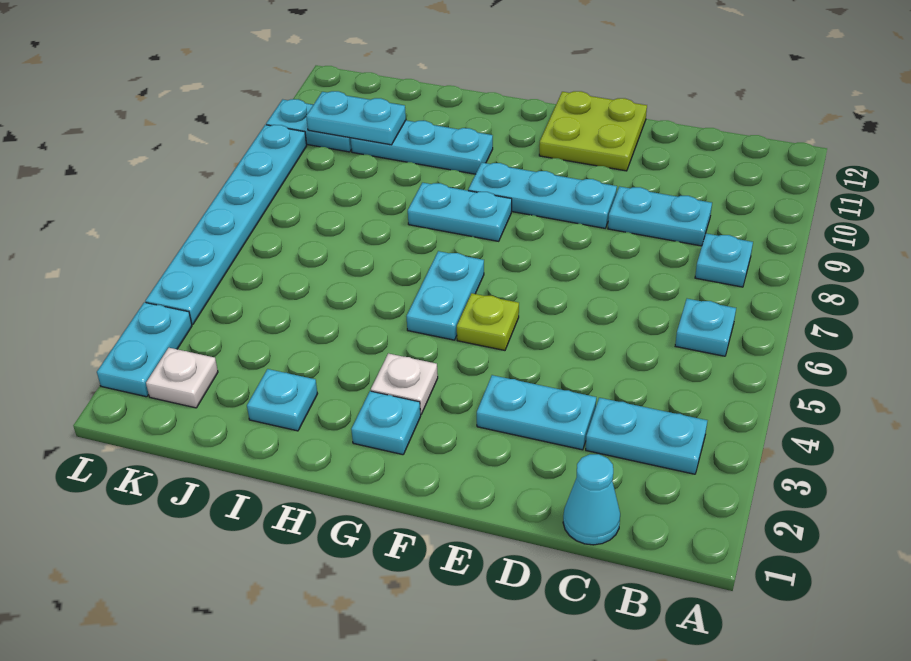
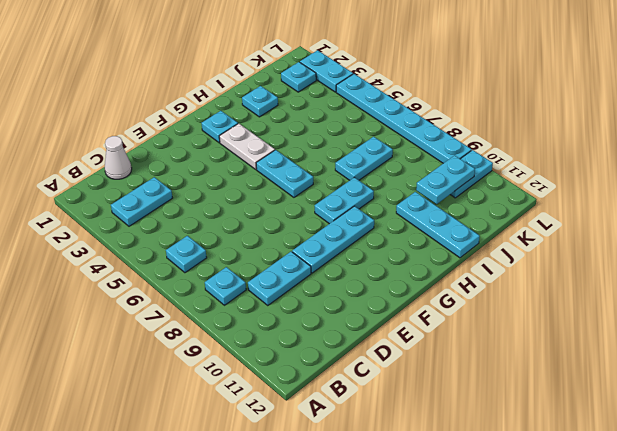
cyan 1x1 cone [563,454,620,545] -> white 1x1 cone [104,136,132,179]
cyan 1x2 plate [477,375,596,450] -> cyan 1x2 plate moved to [335,137,393,180]
lime 2x2 plate [539,91,647,171] -> none
lime 1x1 plate [457,293,519,350] -> none
white 1x1 plate [371,353,438,414] -> white 1x2 plate [219,124,275,169]
cyan 1x3 plate [351,120,493,174] -> cyan 1x3 plate turned to [396,192,480,258]
white 1x1 plate [146,348,218,408] -> cyan 1x1 plate [281,62,316,92]

